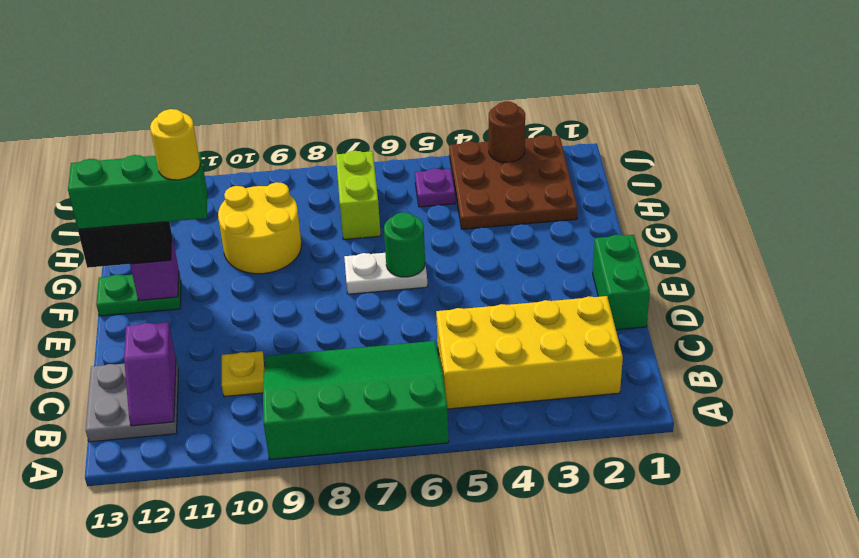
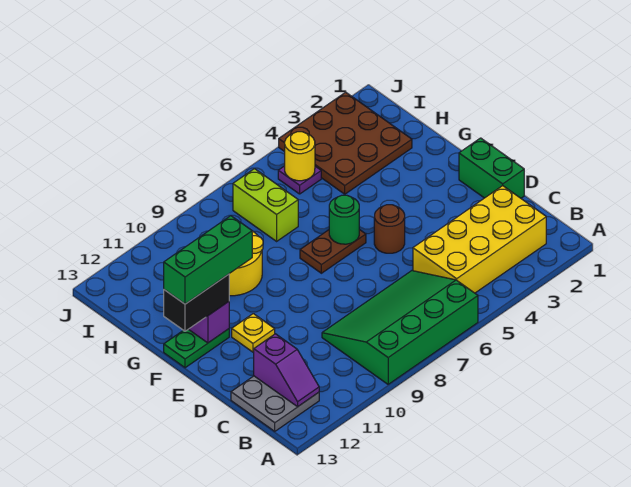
yellow 1x1 plate [222,351,265,397] -> yellow 1x1 plate moved to [232,314,275,352]
white 1x2 plate [344,253,428,294] -> brown 1x2 plate [300,229,366,273]
yellow 1x1 round brick [150,109,200,180] -> yellow 1x1 round brick moved to [285,132,315,181]
brown 1x1 round brick [489,101,525,162] -> brown 1x1 round brick moved to [374,205,405,253]

